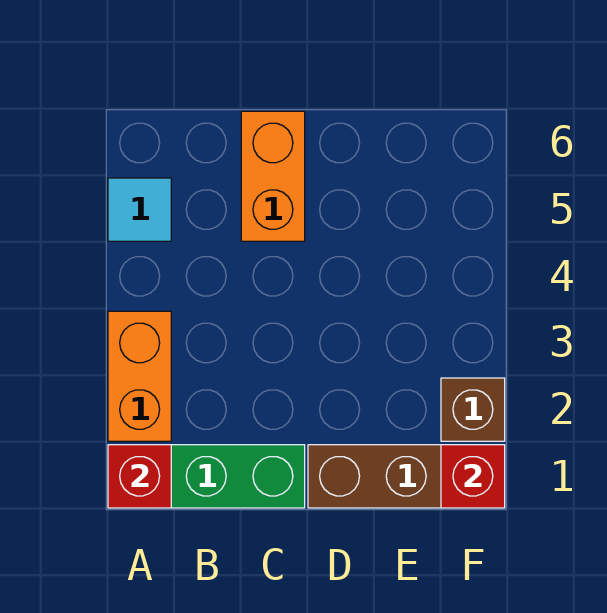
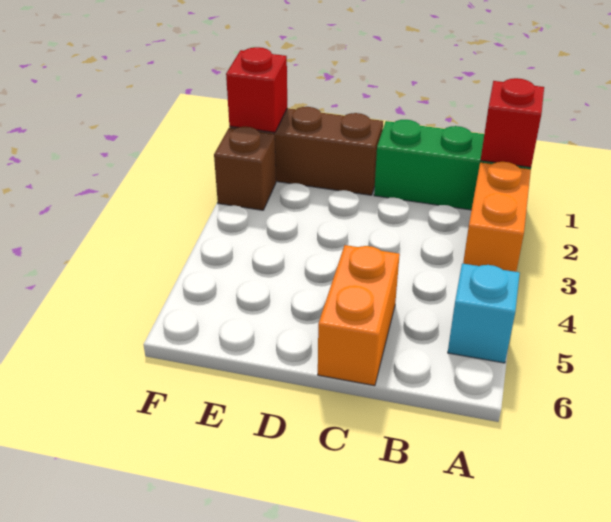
cyan 1x1 tile [108,178,171,241] -> cyan 1x1 brick [448,263,520,363]

